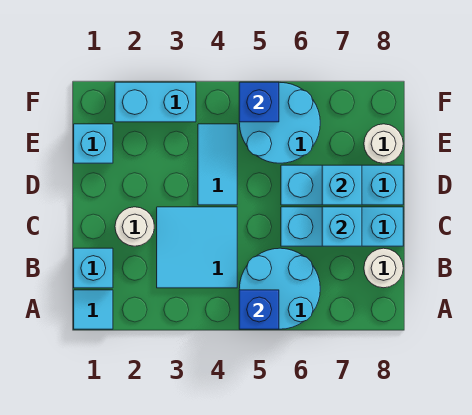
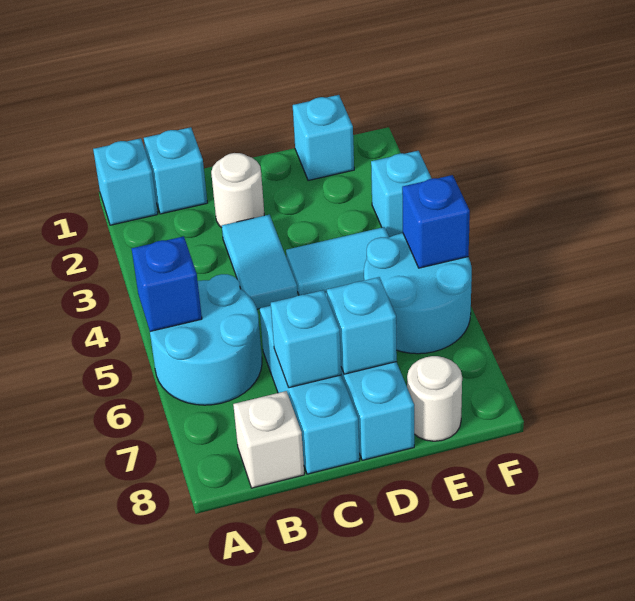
cyan 1x1 tile [74,290,113,329] -> cyan 1x1 brick [93,138,158,225]
cyan 2x2 tile [157,207,237,288] -> cyan 1x2 tile [222,215,298,309]
white 1x1 round brick [364,248,403,288] -> white 1x1 brick [233,391,304,488]
cyan 1x2 brick [115,82,196,122] -> cyan 1x1 brick [371,151,432,237]

